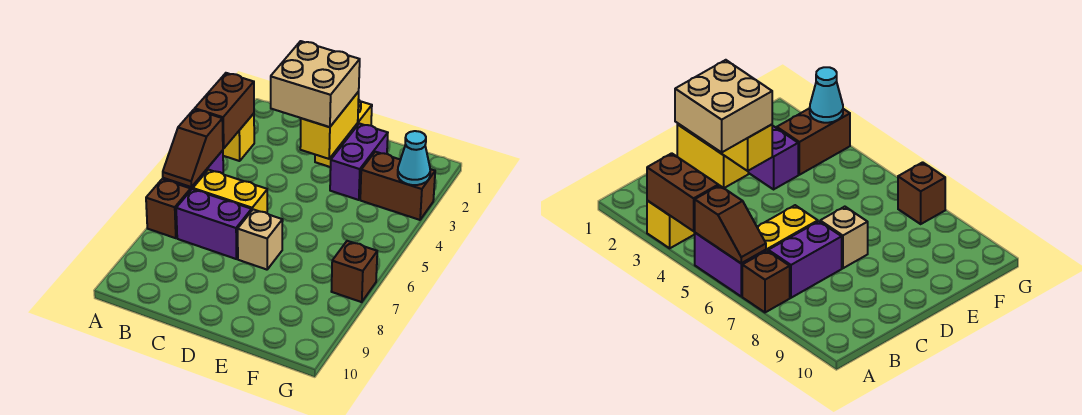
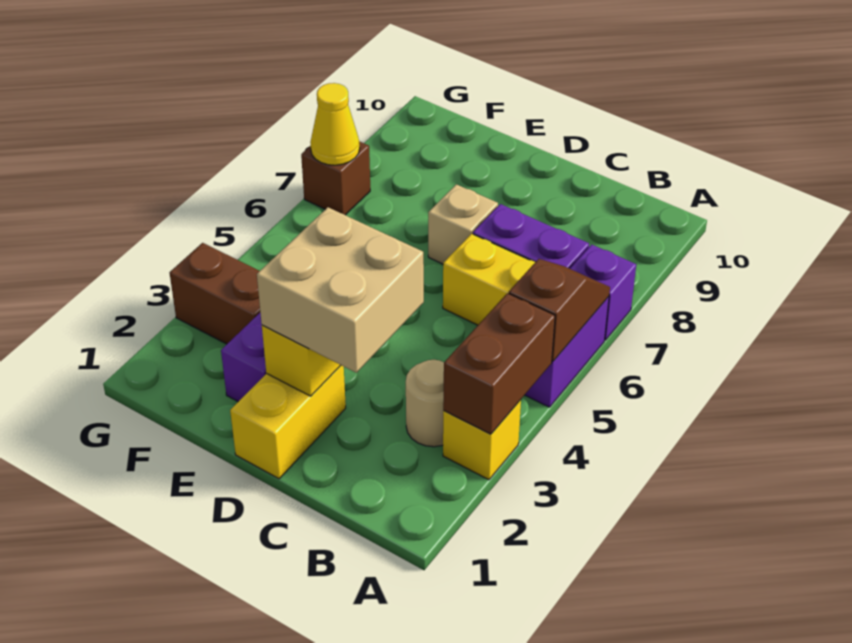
brown 1x1 brick [146,179,191,238] -> purple 1x1 brick [570,244,636,340]
none -> tan 1x1 round brick [406,360,444,447]
cyan 1x1 cone [398,131,430,185] -> none
none -> yellow 1x1 cone [310,83,360,165]

